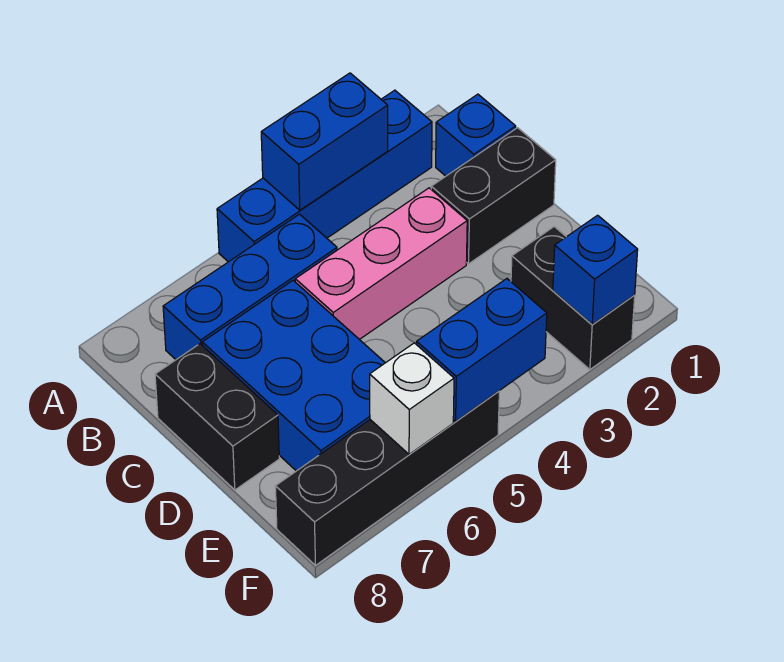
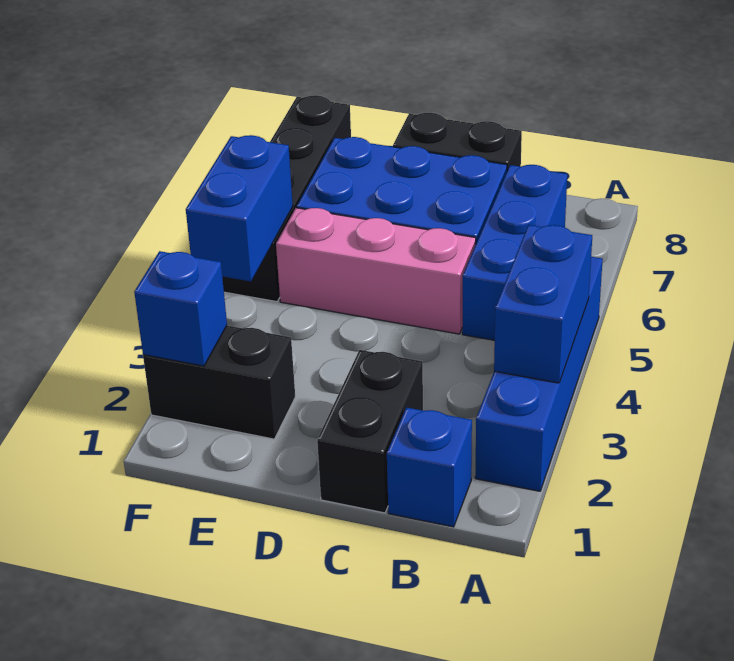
pink 1x3 brick [295,188,467,340] -> pink 1x3 brick turned to [276,208,476,334]
white 1x1 brick [370,343,454,454] -> none

